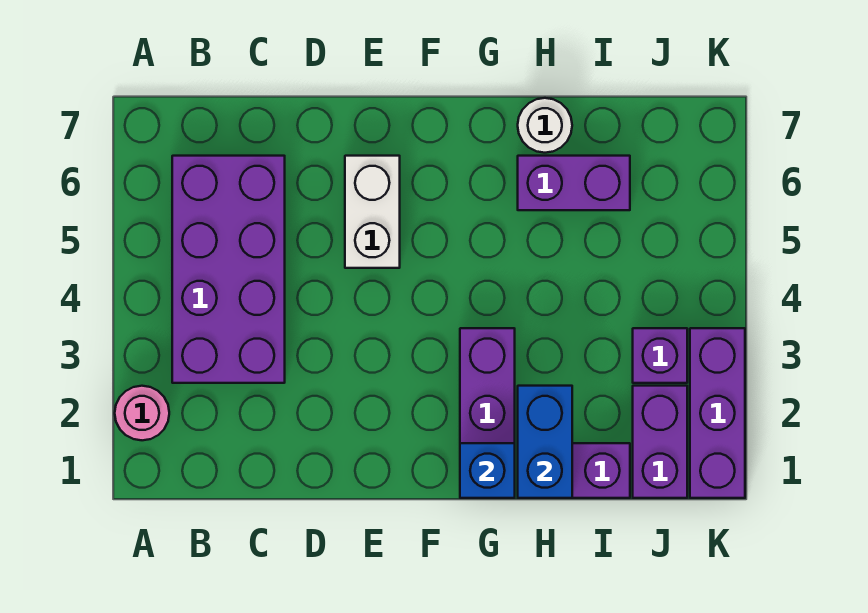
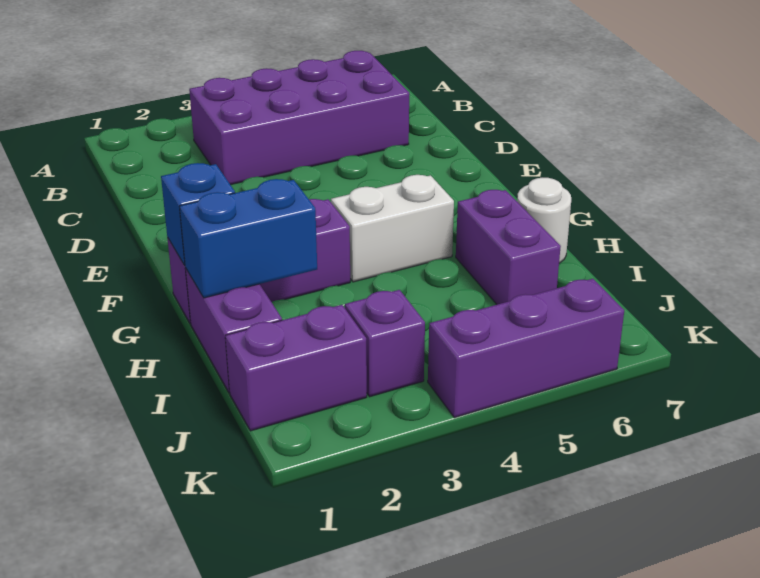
pink 1x1 round brick [115,386,169,440] -> none
white 1x2 brick [345,156,400,268] -> white 1x2 brick moved to [331,175,454,282]
purple 1x3 brick [690,328,745,498] -> purple 1x3 brick moved to [428,279,624,418]

